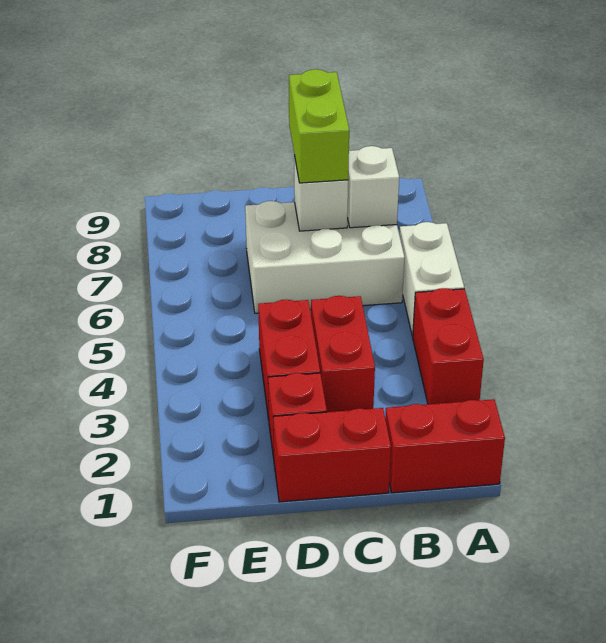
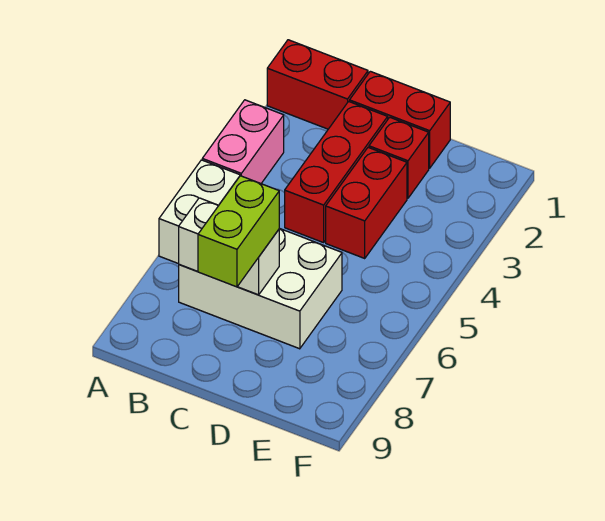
red 1x2 brick [413,288,484,404] -> pink 1x2 brick [202,100,284,183]
red 1x2 brick [311,296,375,412] -> red 1x3 brick [285,101,388,243]

